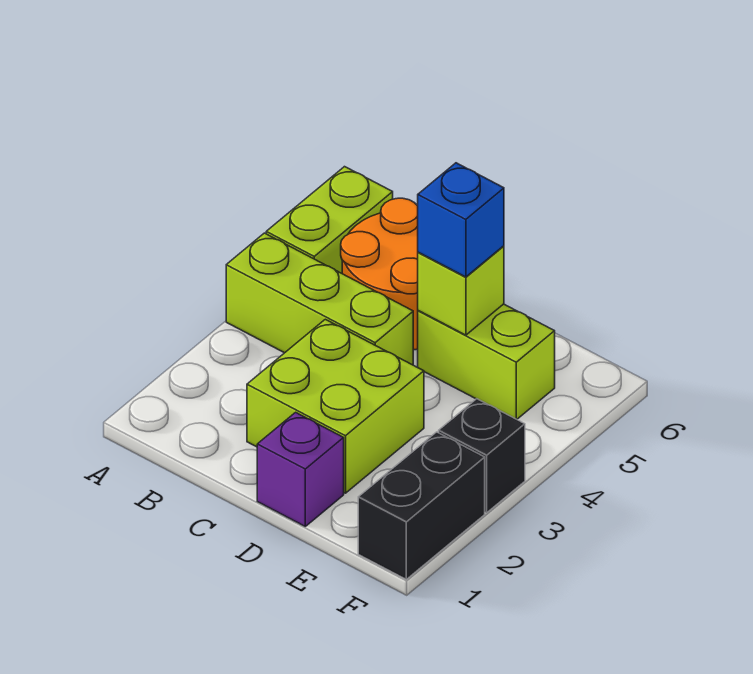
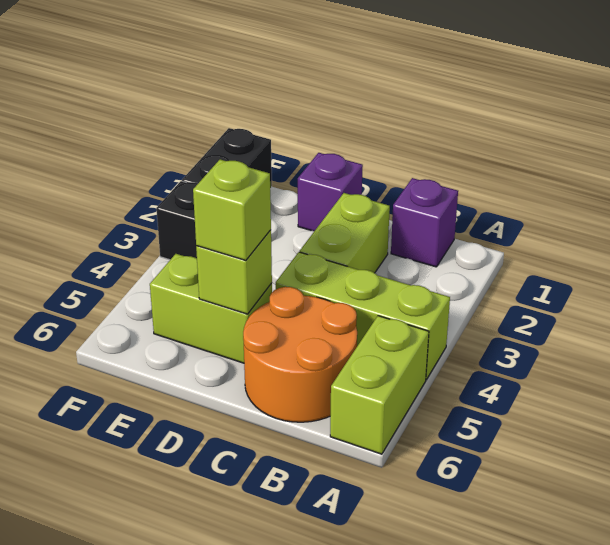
none -> purple 1x1 brick [391,178,458,267]
lime 2x2 brick [247,319,424,493] -> lime 1x2 brick [300,193,390,273]
blue 1x1 brick [418,163,504,277] -> lime 1x1 brick [193,159,271,260]

